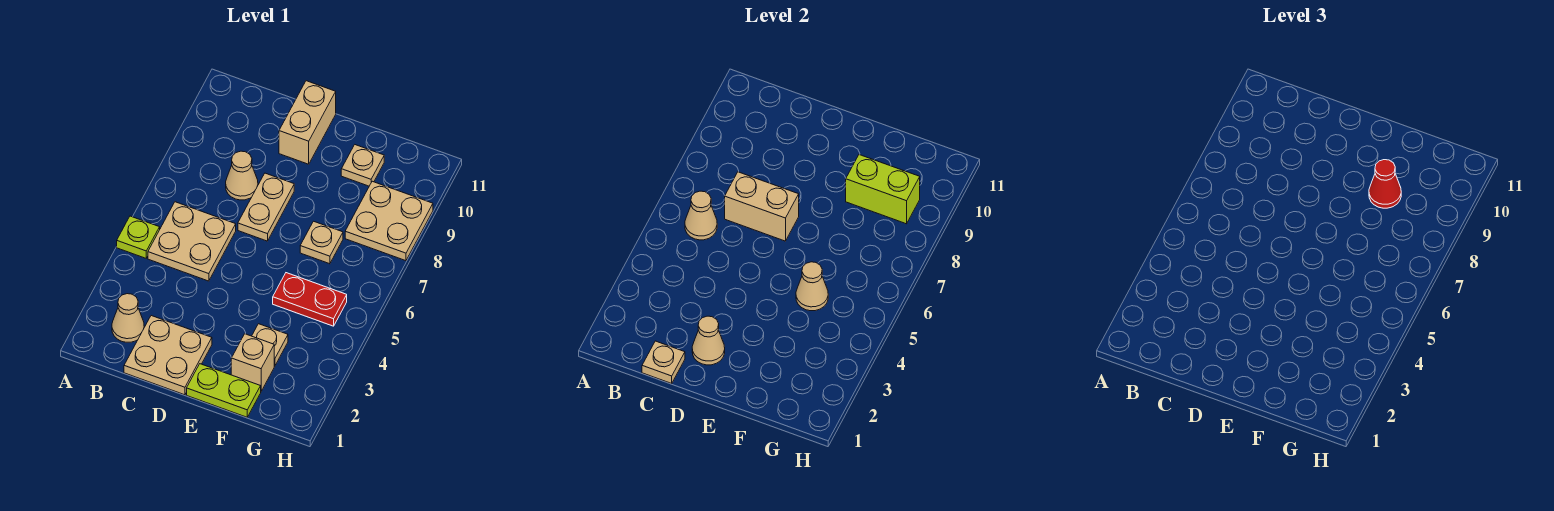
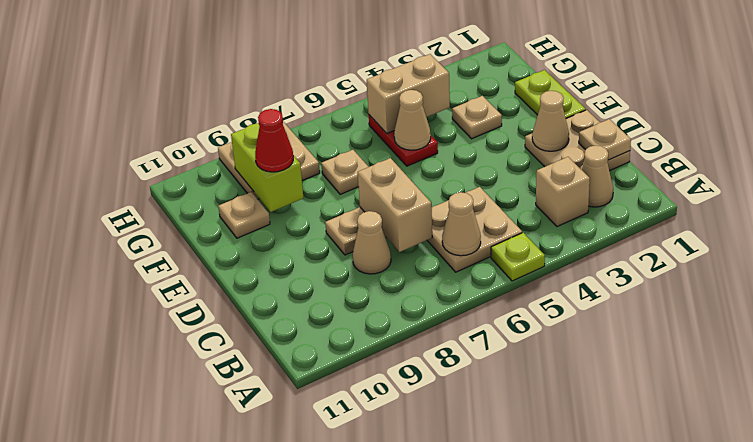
tan 1x2 brick [279,81,336,164] -> tan 1x2 brick moved to [367,54,450,133]
tan 1x1 brick [231,334,274,391] -> tan 1x1 brick moved to [536,157,590,227]

